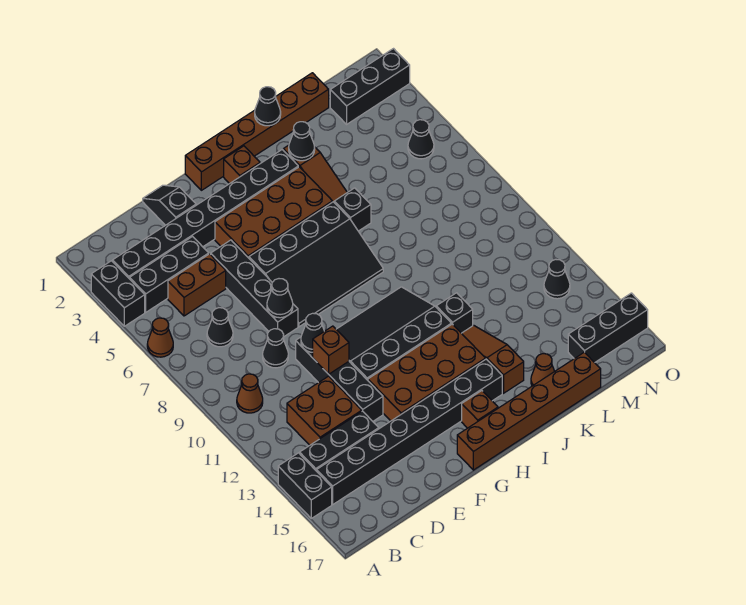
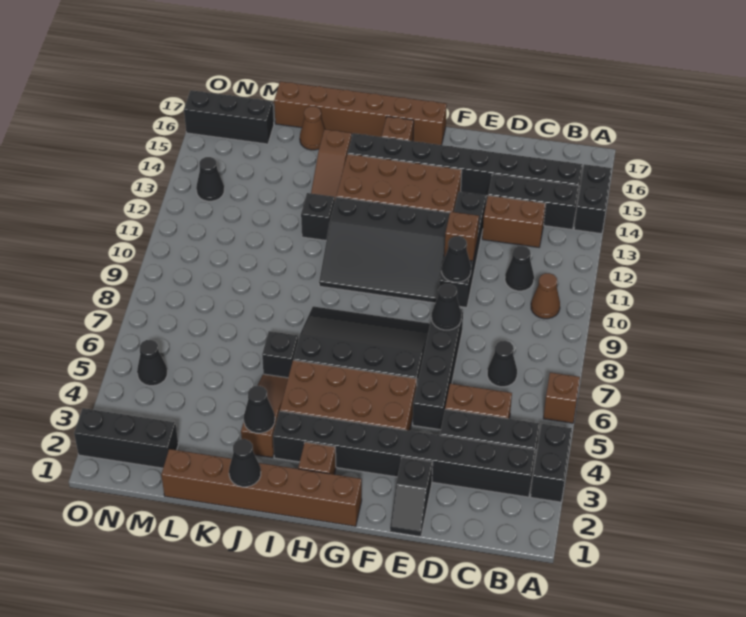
brown 1x1 cone [147,318,173,357] -> brown 1x1 brick [543,372,580,423]
brown 2x2 brick [287,376,362,445] -> brown 1x2 brick [482,195,545,247]
black 1x1 cone [263,329,288,368] -> black 1x1 cone moved to [505,246,534,291]

